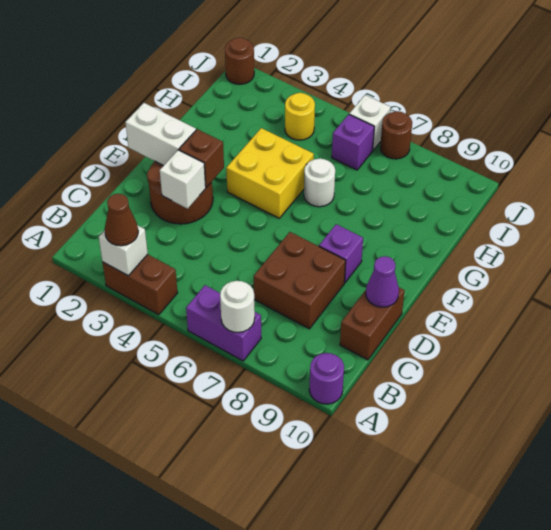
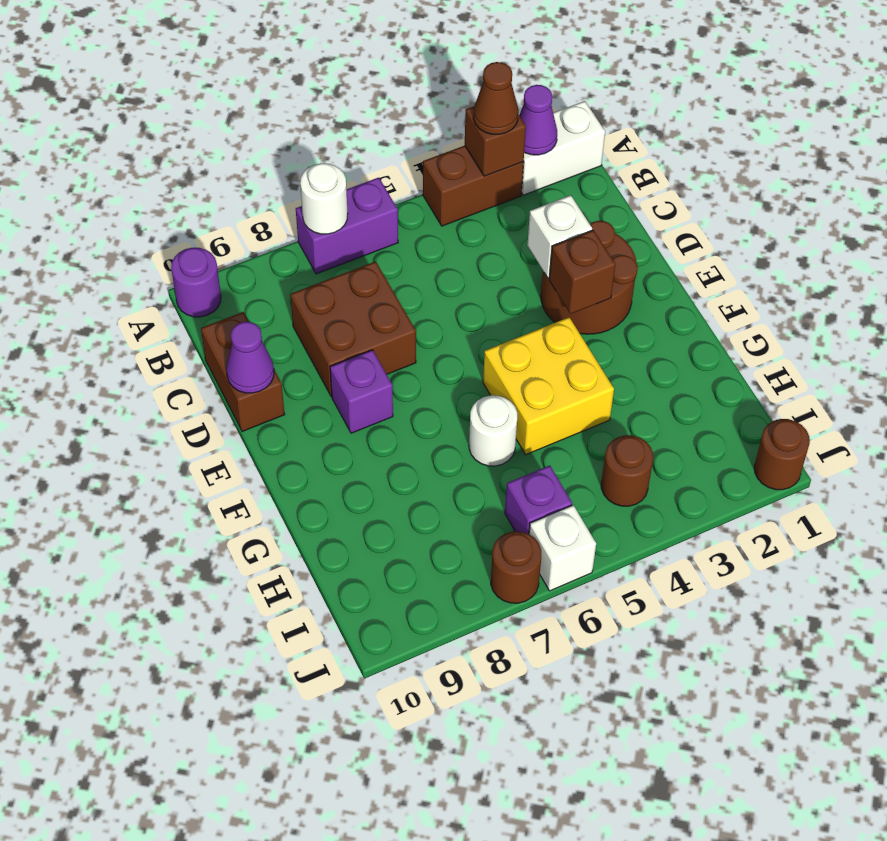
none -> purple 1x1 cone [519,85,557,155]
white 1x1 brick [99,225,148,276] -> brown 1x1 brick [465,106,526,176]
white 1x2 brick [125,103,196,166] -> white 1x2 brick moved to [522,101,605,195]
yellow 1x1 round brick [285,93,315,140] -> brown 1x1 round brick [601,435,653,506]

